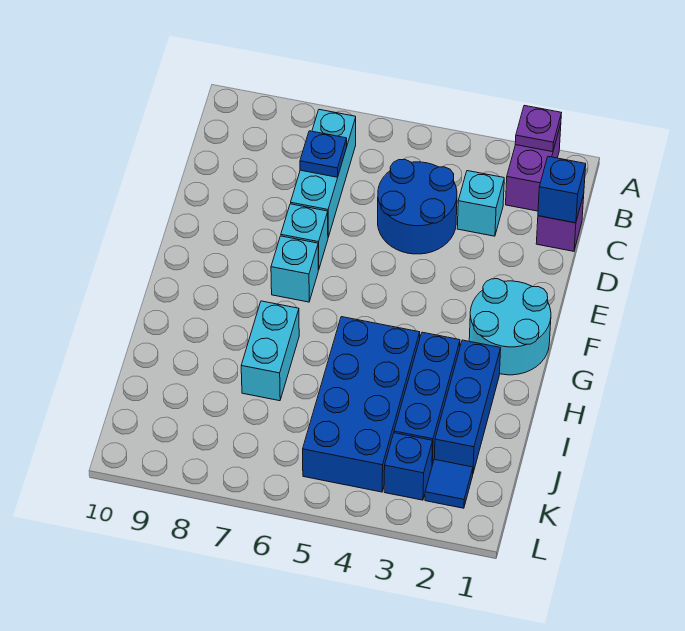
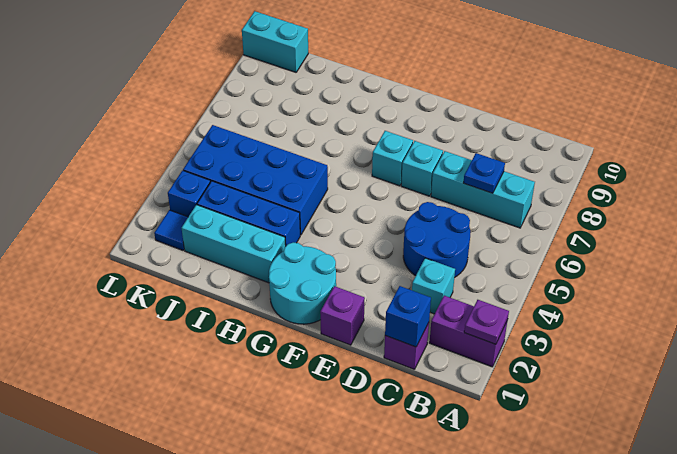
none -> purple 1x1 brick [320,286,365,345]
blue 1x3 brick [434,340,501,473] -> cyan 1x3 brick [182,205,286,283]
cyan 1x2 brick [241,301,299,401] -> cyan 1x2 brick moved to [242,11,308,72]

